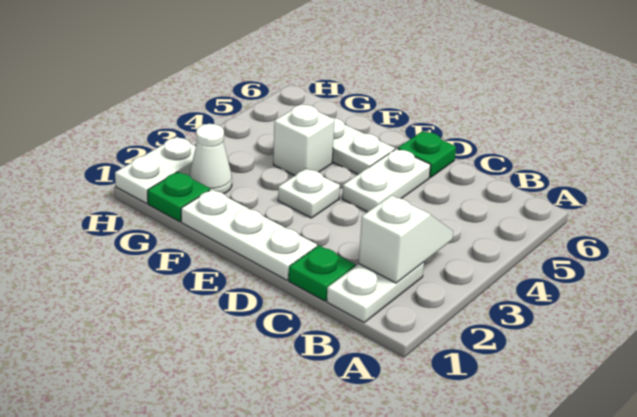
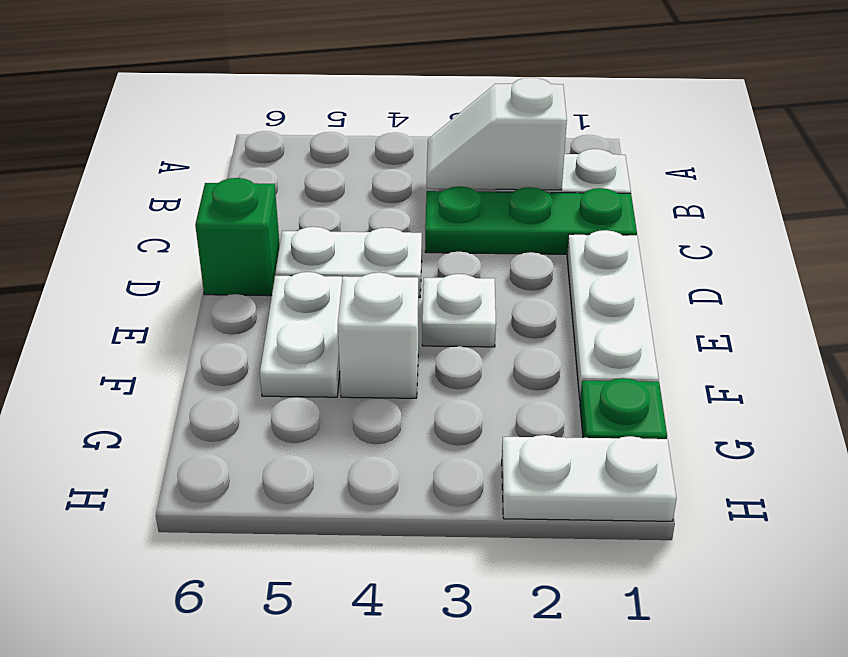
green 1x1 plate [289,246,355,301] -> green 1x3 plate [425,186,637,254]
green 1x1 plate [398,131,456,178] -> green 1x1 brick [195,178,280,296]
white 1x1 cone [189,124,232,194] -> none

